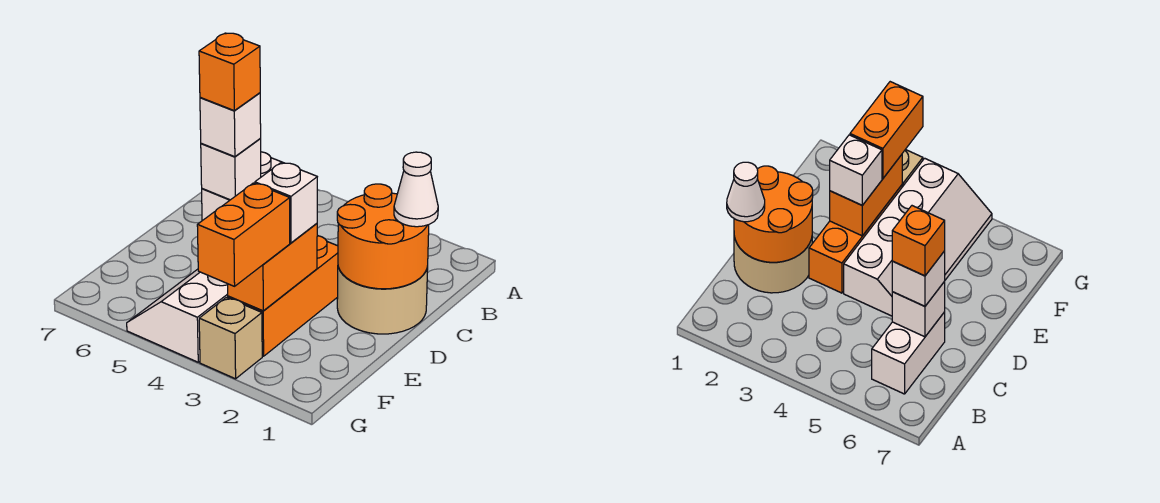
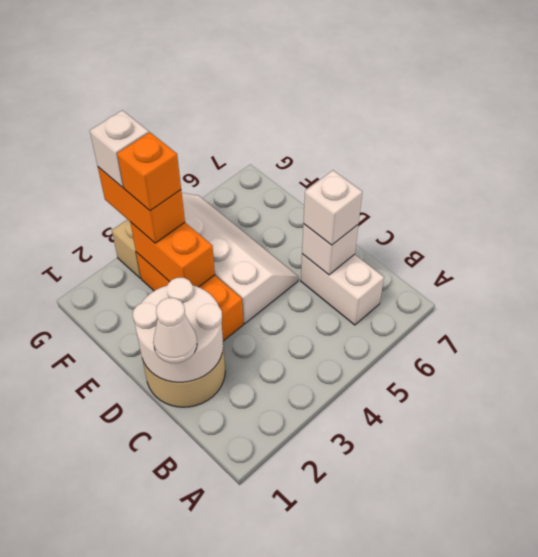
orange 2x2 round brick [337,184,429,289] -> white 2x2 round brick [133,278,223,382]
orange 1x1 brick [199,33,260,110] -> orange 1x1 brick moved to [117,132,181,211]
white 1x1 brick [255,162,317,243] -> white 1x1 brick moved to [90,110,149,187]

